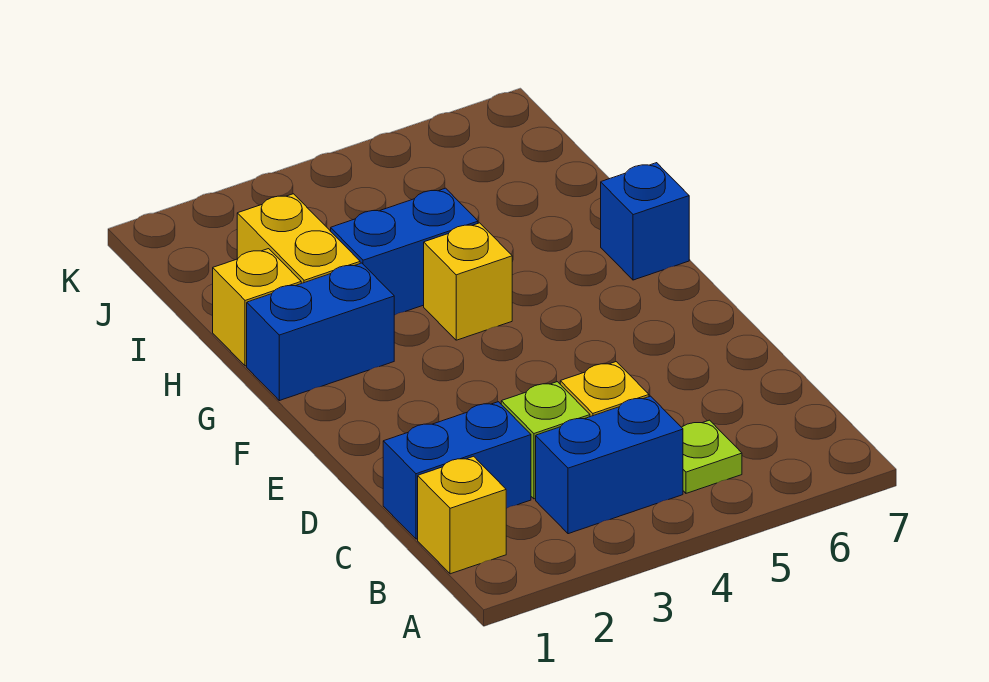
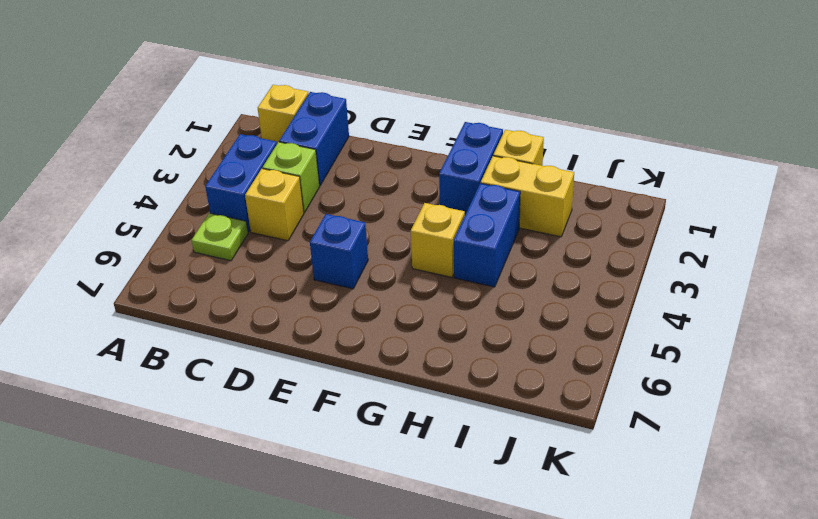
blue 1x1 brick [601,163,689,280] -> blue 1x1 brick moved to [310,214,368,289]

